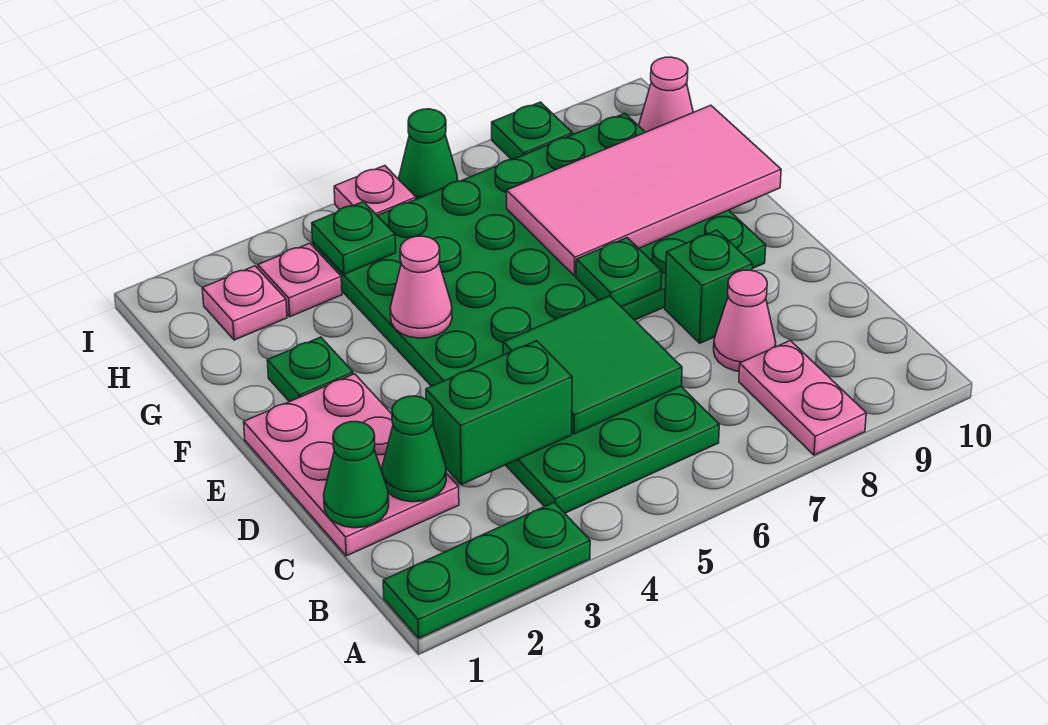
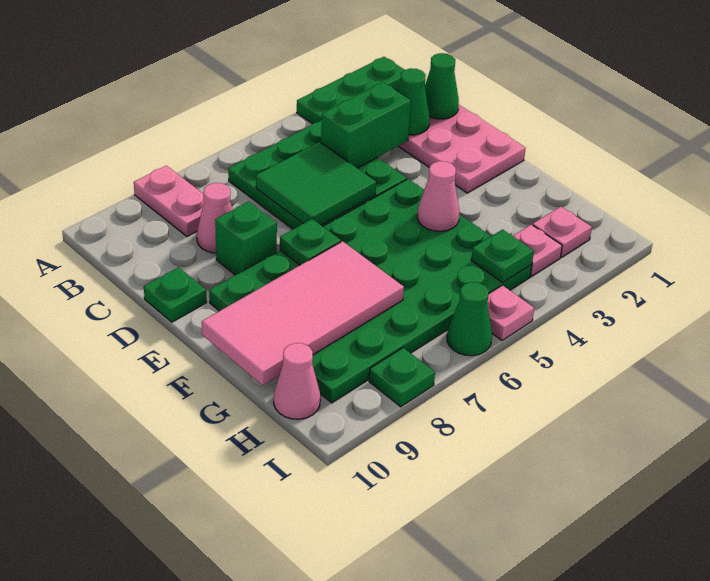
green 1x1 plate [267,337,353,402] -> green 1x1 plate moved to [144,267,206,322]

